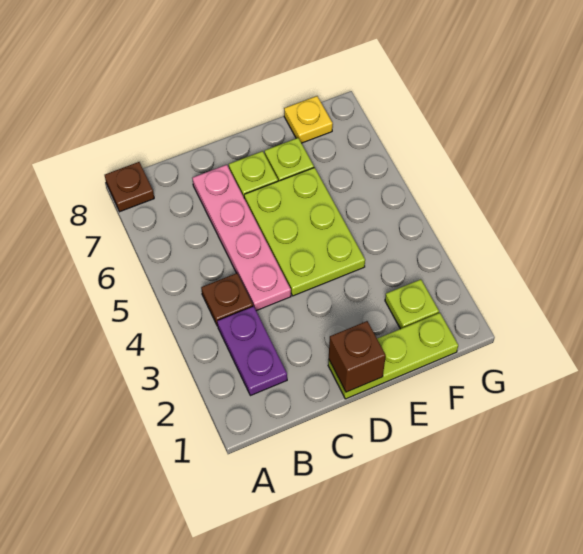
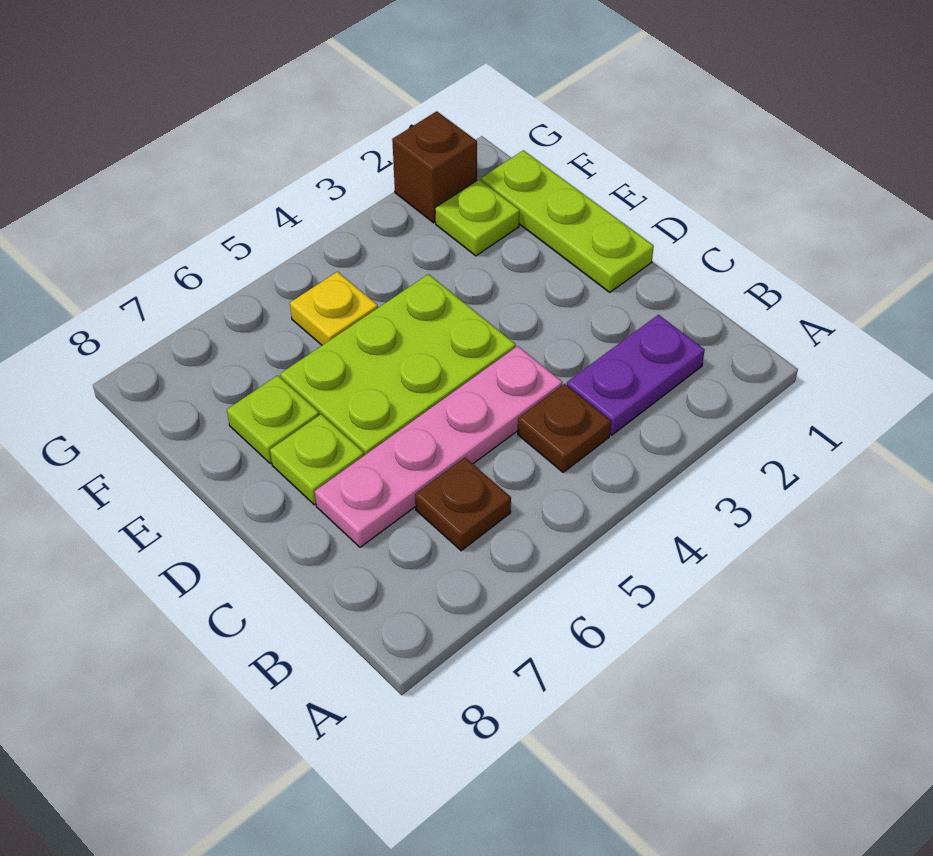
brown 1x1 plate [105,162,154,212] -> brown 1x1 plate moved to [415,458,511,551]
brown 1x1 brick [329,321,386,392] -> brown 1x1 brick moved to [392,111,477,223]
yellow 1x1 plate [284,96,333,143] -> yellow 1x1 plate moved to [290,272,378,345]

